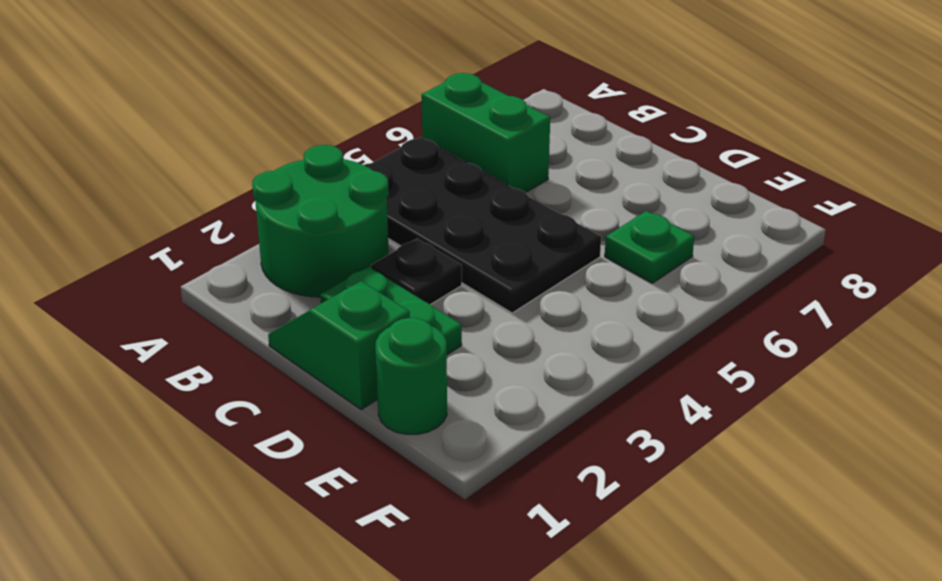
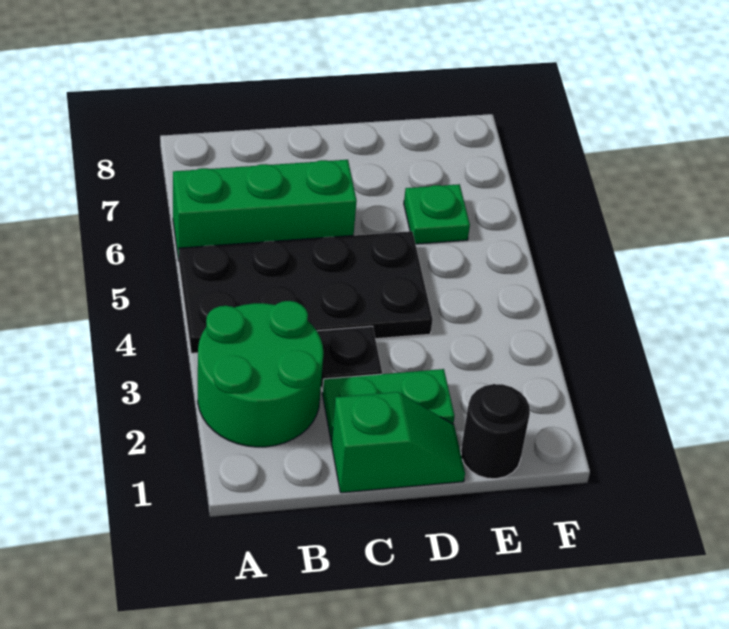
green 1x2 brick [422,73,550,193] -> green 1x3 brick [173,160,357,260]
green 1x2 slope [268,281,410,410] -> green 1x2 slope turned to [331,392,465,493]
green 1x1 round brick [375,318,447,434] -> black 1x1 round brick [461,384,530,479]

